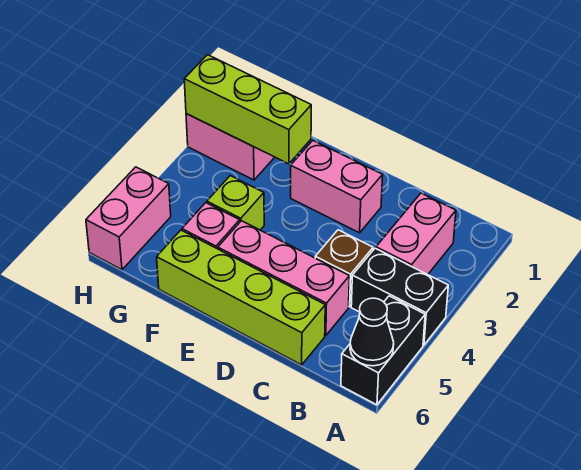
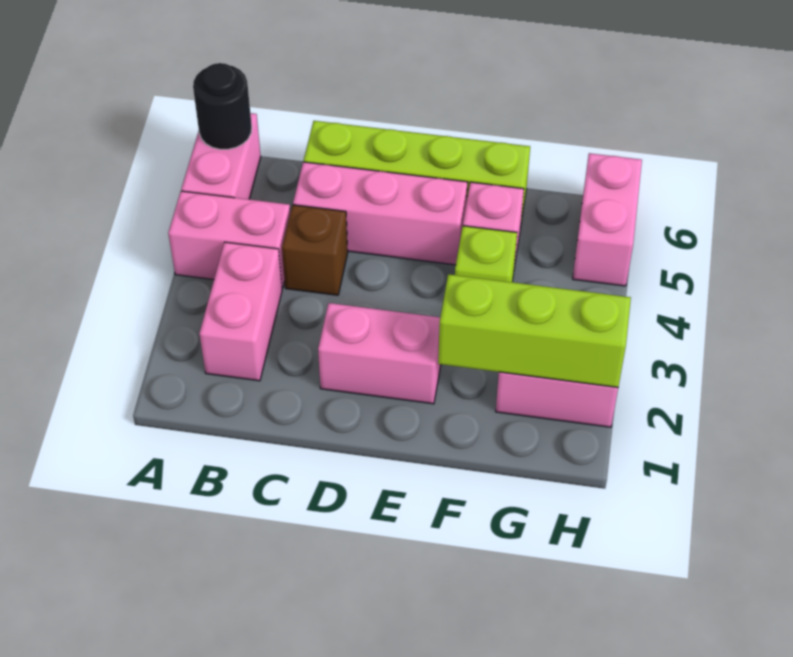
black 1x2 brick [351,248,448,345] -> pink 1x2 brick [168,191,290,288]
black 1x2 brick [341,296,425,405] -> pink 1x2 brick [181,113,261,199]
black 1x1 cone [350,298,394,366] -> black 1x1 round brick [193,63,252,149]

